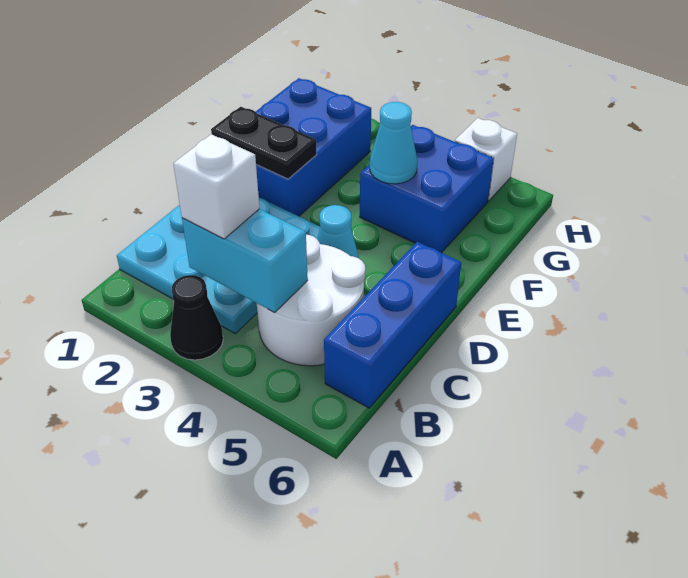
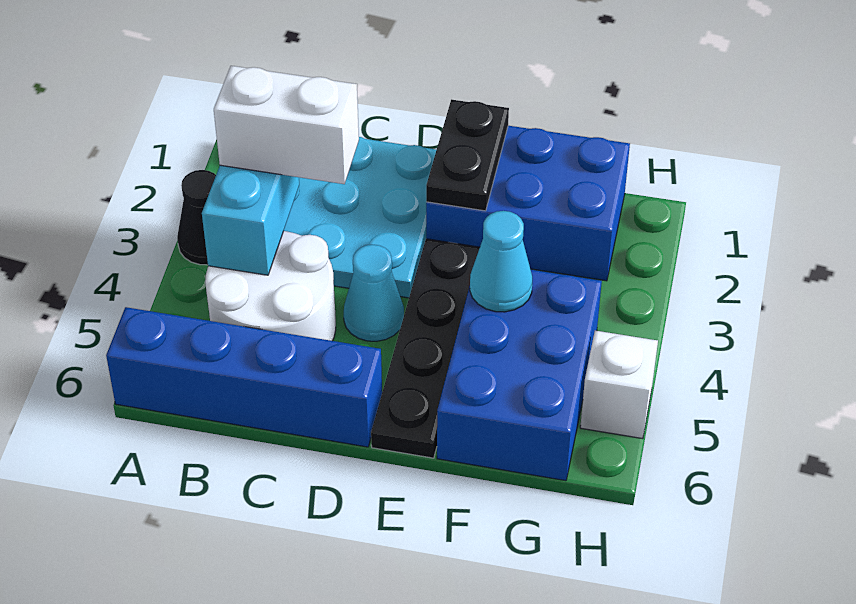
white 1x1 brick [173,134,260,239] -> white 1x2 brick [214,66,359,184]
blue 1x3 brick [324,242,461,408] -> blue 1x4 brick [106,307,382,447]
none -> black 1x4 plate [371,239,480,458]
blue 2x2 brick [360,125,494,253] -> blue 2x3 brick [437,270,602,481]

